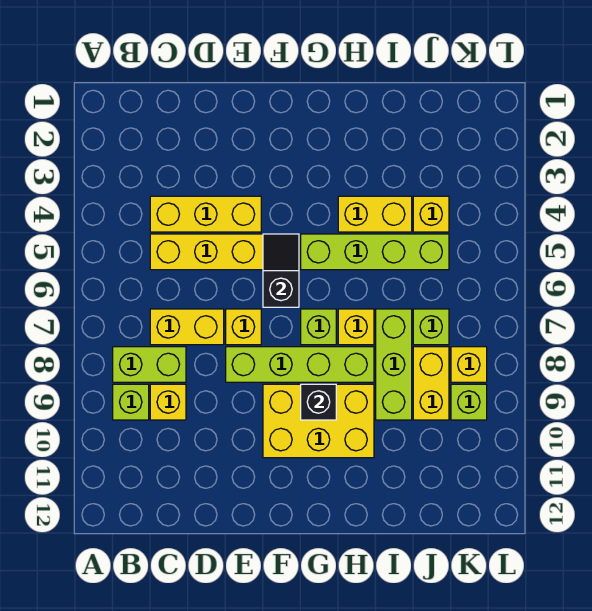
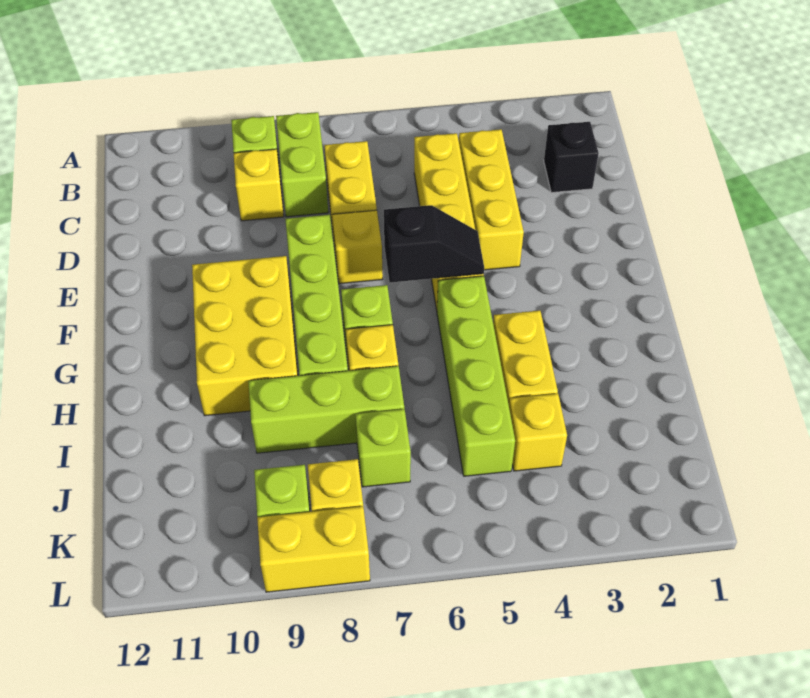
black 1x1 brick [301,384,336,420] -> black 1x1 brick moved to [544,122,599,193]
yellow 1x2 brick [413,347,449,420] -> yellow 1x2 brick moved to [257,506,370,592]

